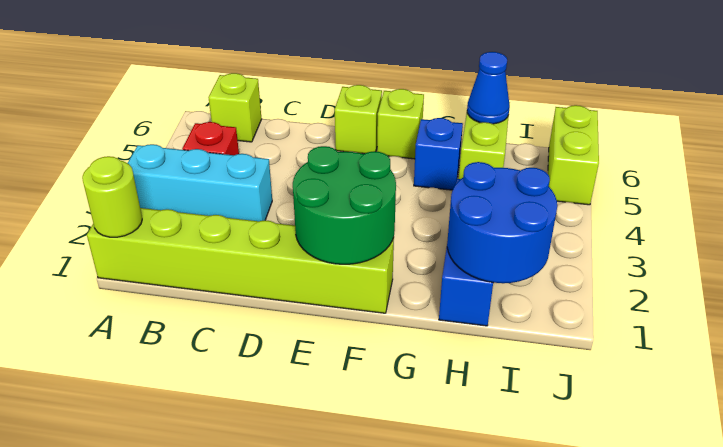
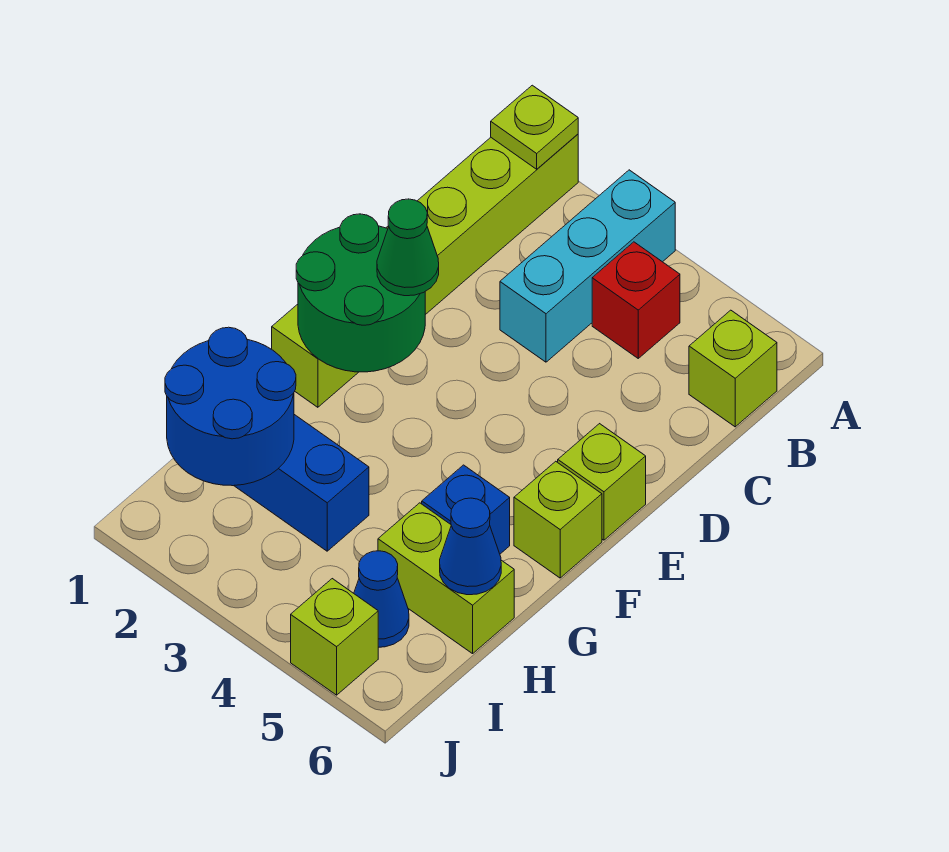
lime 1x1 round brick [82,156,142,237] -> lime 1x1 plate [491,85,578,169]
none -> green 1x1 cone [377,199,439,296]
none -> blue 1x1 cone [354,551,409,647]
lime 1x2 brick [548,105,599,205] -> lime 1x1 brick [291,579,378,695]

